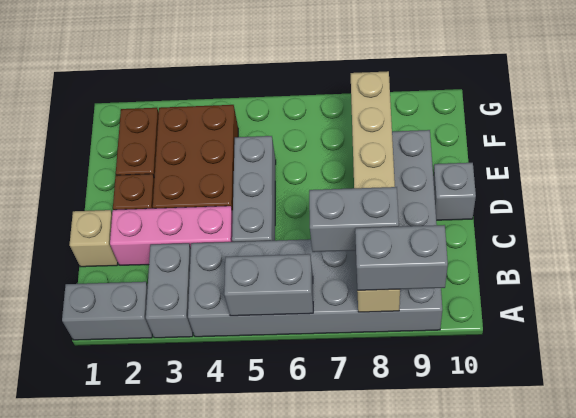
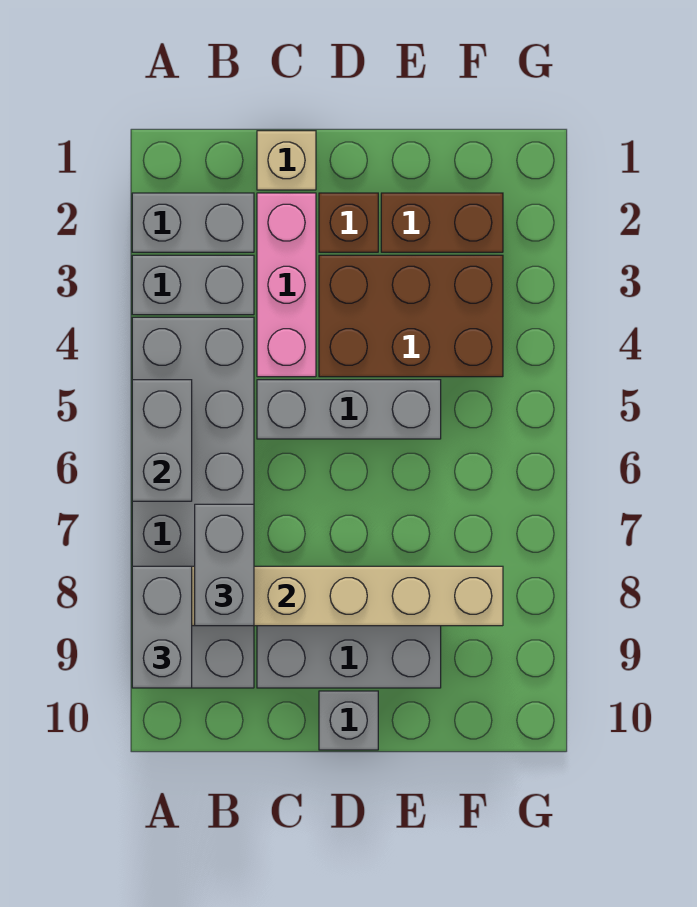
grey 1x2 brick [62,282,152,340] -> grey 1x2 brick turned to [132,193,254,252]

